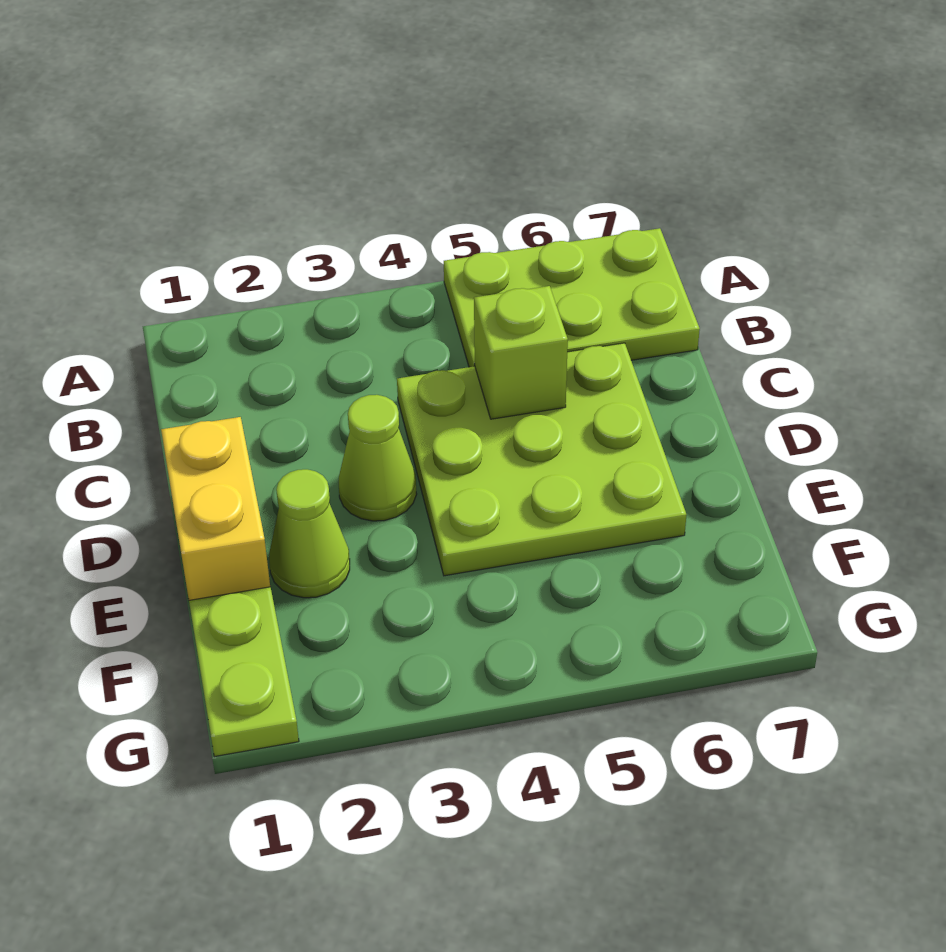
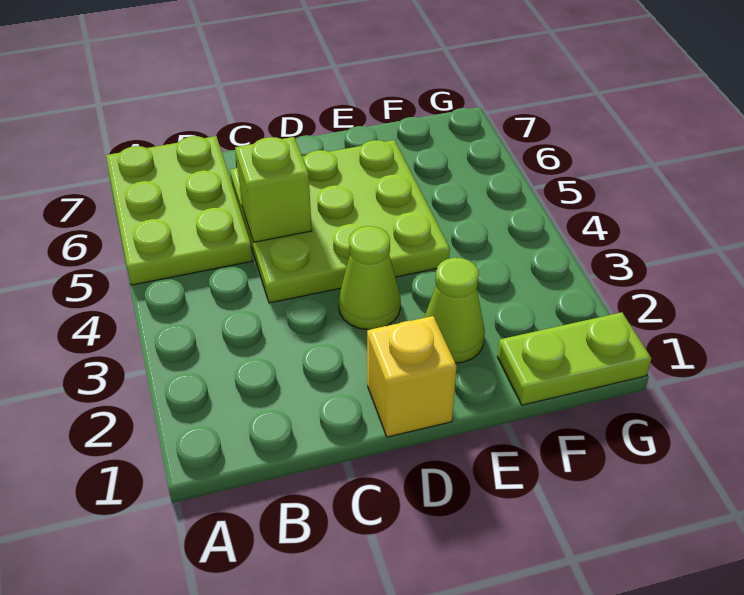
yellow 1x2 brick [161,417,270,600] -> yellow 1x1 brick [367,316,457,437]

